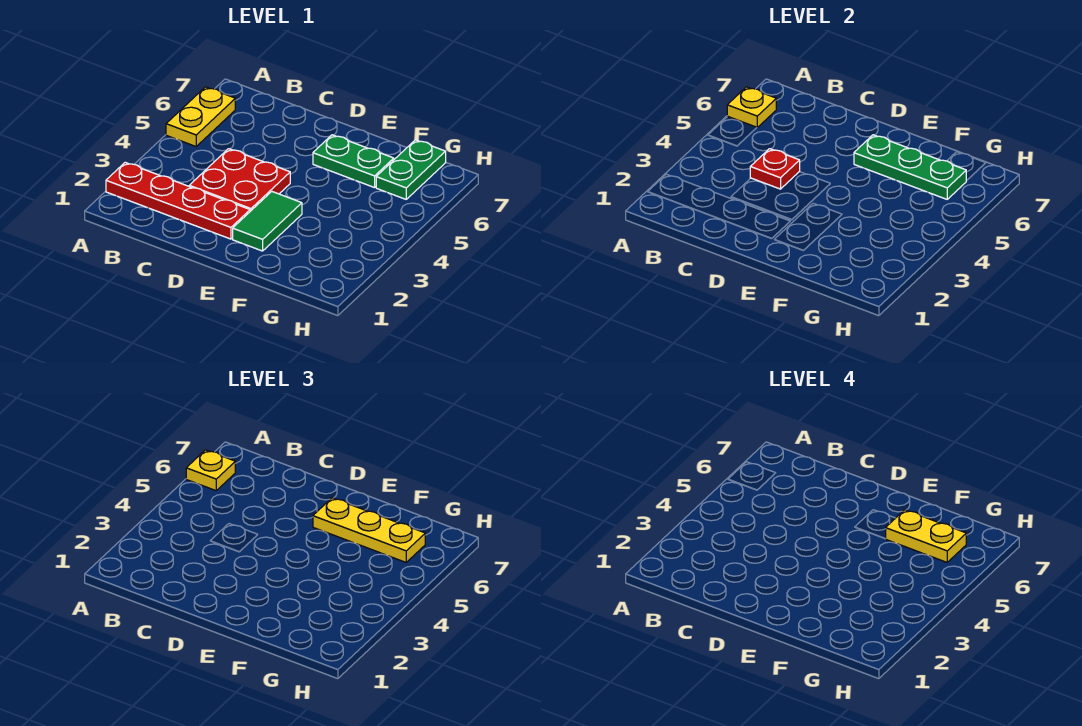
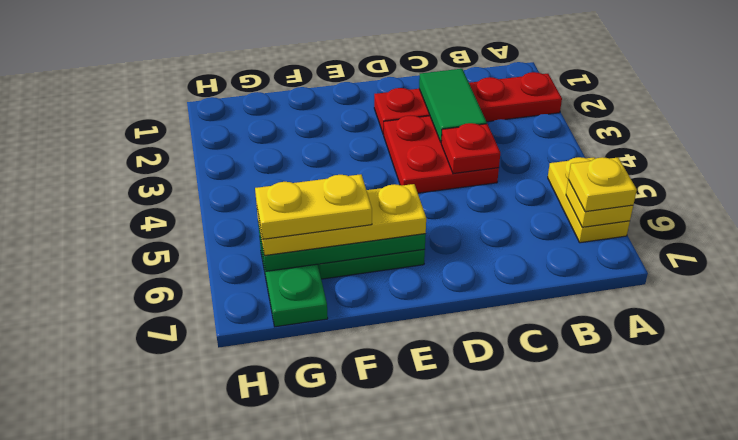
green 1x2 tile [233,192,302,251] -> green 1x2 tile moved to [419,69,487,142]

